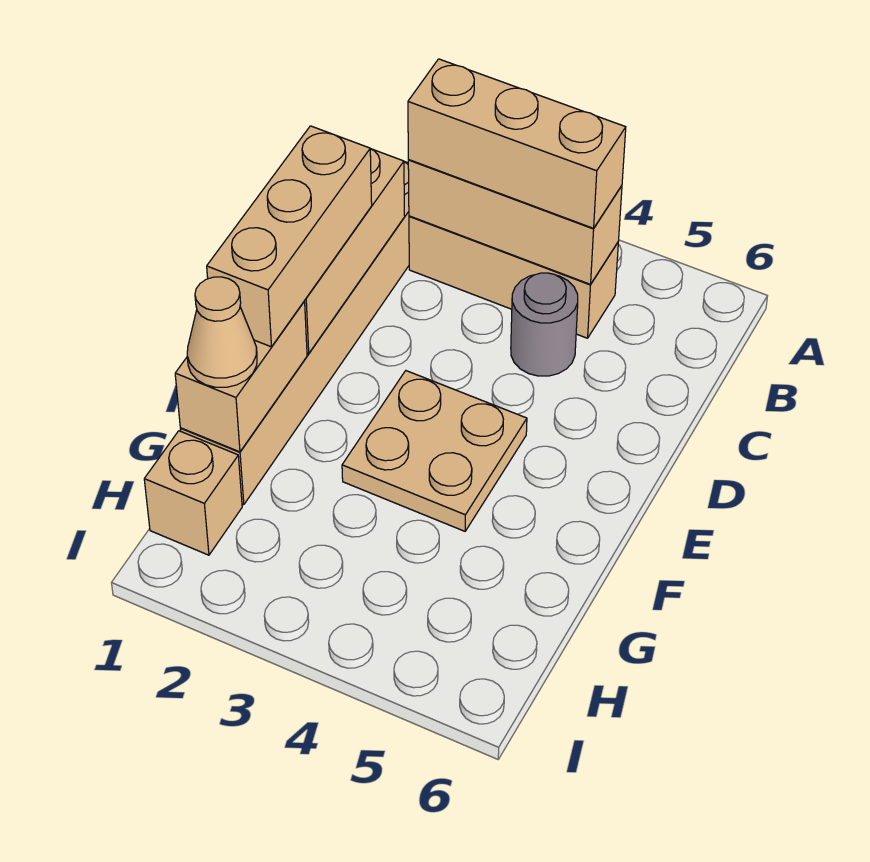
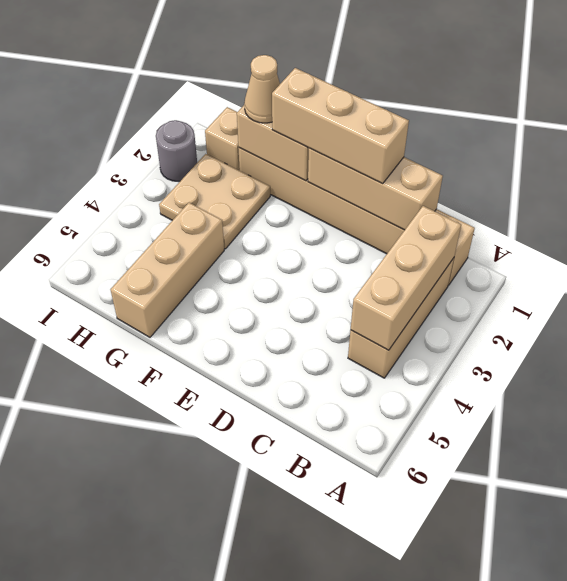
tan 1x3 brick [408,59,626,228] -> tan 1x3 brick moved to [111,203,224,337]
grey 1x1 round brick [511,273,578,376] -> grey 1x1 round brick moved to [156,120,197,181]
tan 2x2 plate [342,371,527,531] -> tan 2x2 plate moved to [159,154,270,249]

